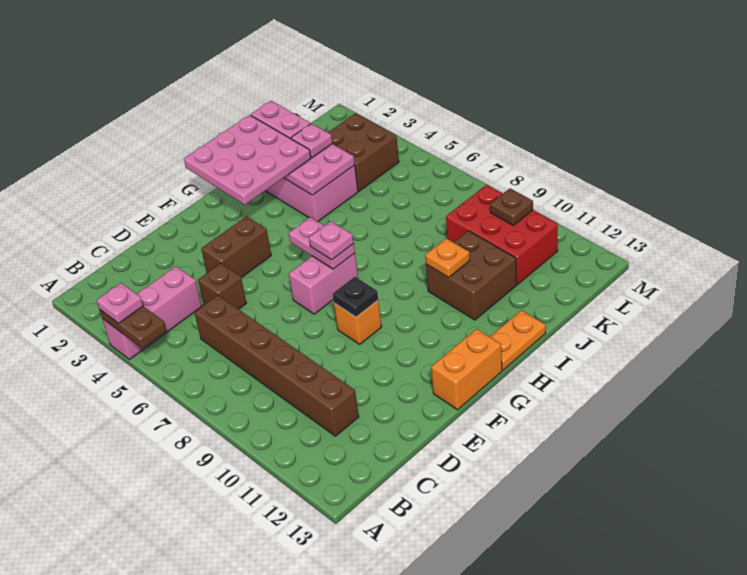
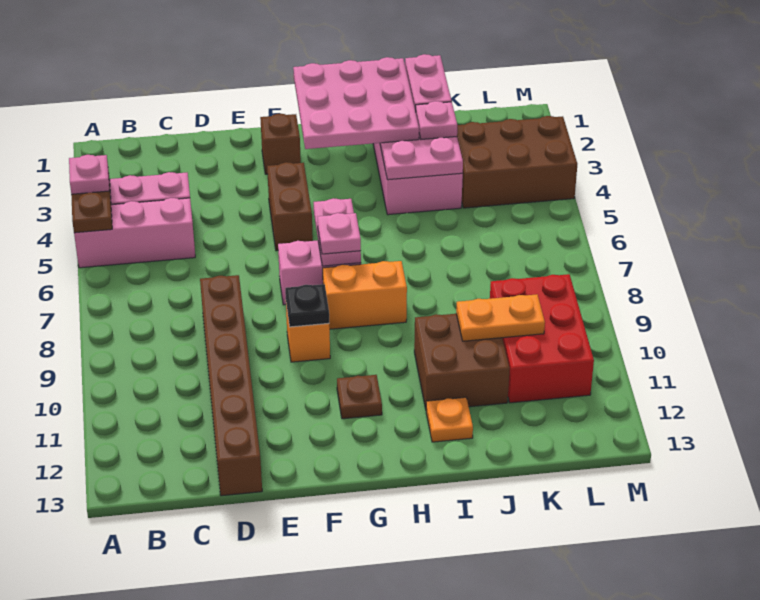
none -> pink 1x3 brick [74,198,195,268]
brown 1x6 brick [194,295,359,436] -> brown 1x6 brick moved to [200,275,262,496]
brown 1x1 brick [198,263,246,309] -> brown 1x1 brick moved to [260,114,301,174]
brown 1x2 brick [201,216,271,278] -> brown 1x2 brick turned to [267,162,313,251]
orange 1x2 brick [431,329,502,410] -> orange 1x2 brick moved to [323,261,407,329]
orange 1x2 plate [490,310,546,370] -> orange 1x2 plate moved to [456,294,545,341]
orange 1x1 plate [425,238,470,277] -> orange 1x1 plate moved to [426,397,473,442]
brown 2x2 brick [328,113,399,191] -> brown 2x3 brick [457,116,577,208]
brown 1x1 plate [490,188,533,225] -> brown 1x1 plate moved to [337,375,382,419]

